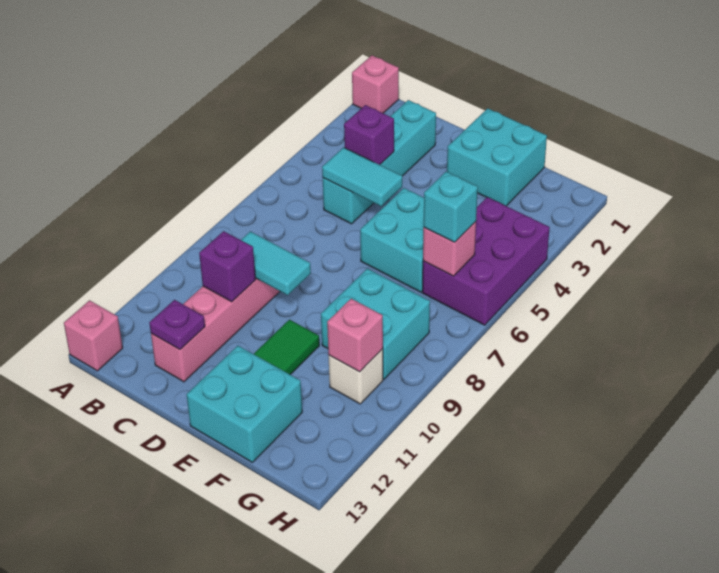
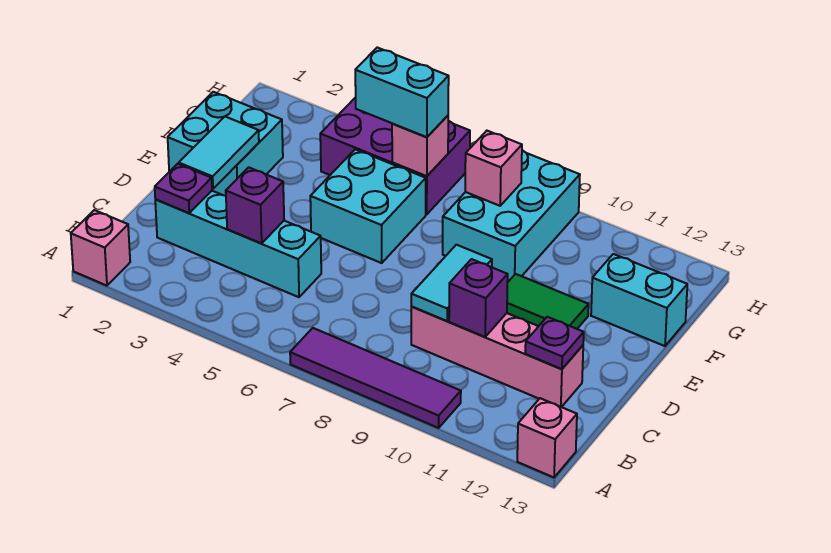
none -> purple 1x4 tile [290,328,461,428]
none -> purple 1x1 plate [155,164,212,213]
cyan 1x2 tile [322,147,402,206] -> cyan 1x2 tile moved to [179,117,259,189]
cyan 2x2 brick [187,346,302,462] -> cyan 1x2 brick [591,254,687,346]
cyan 2x2 brick [321,269,430,379] -> cyan 2x3 brick [443,150,580,282]
cyan 1x1 brick [424,172,478,242] -> cyan 1x2 brick [355,48,449,137]
white 1x1 brick [329,349,383,404] -> none
pink 1x1 brick [327,299,383,372] -> pink 1x1 brick moved to [465,131,522,206]

